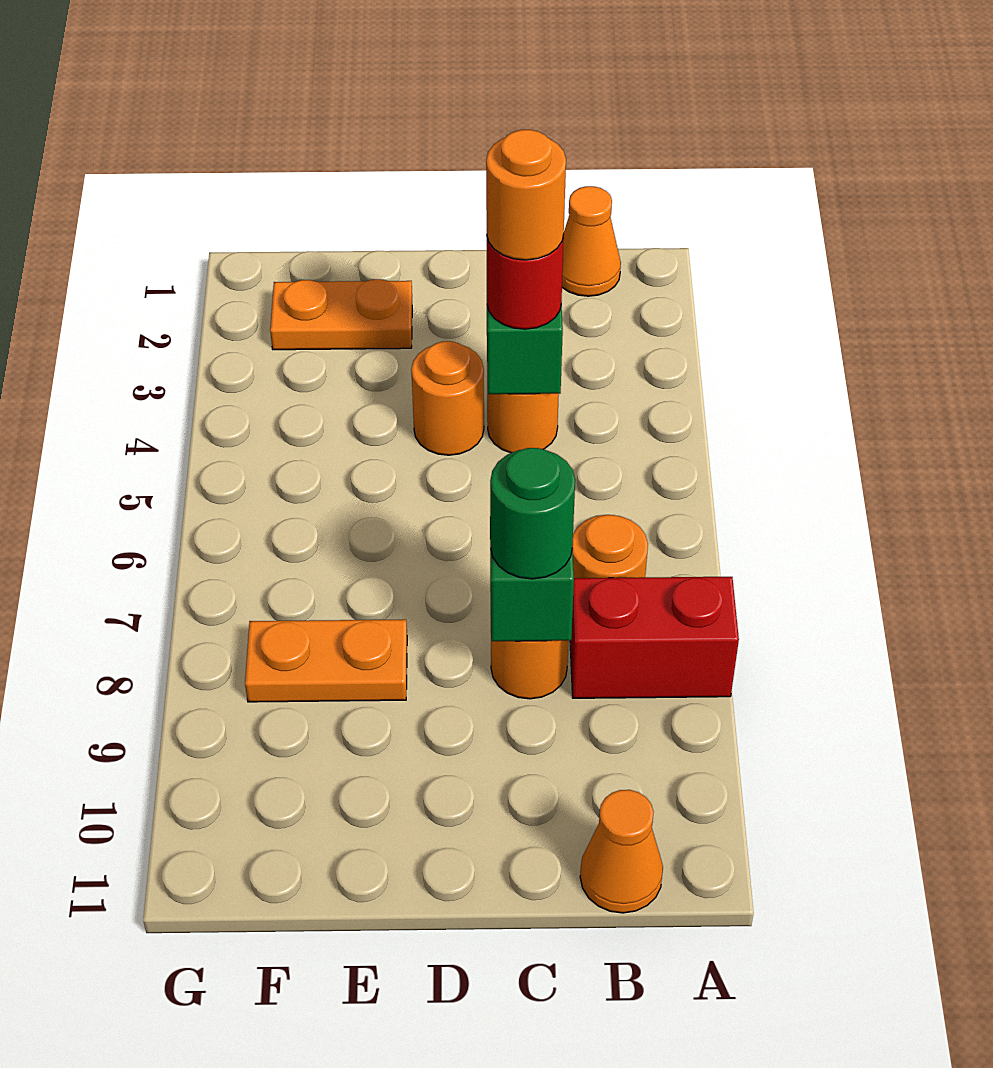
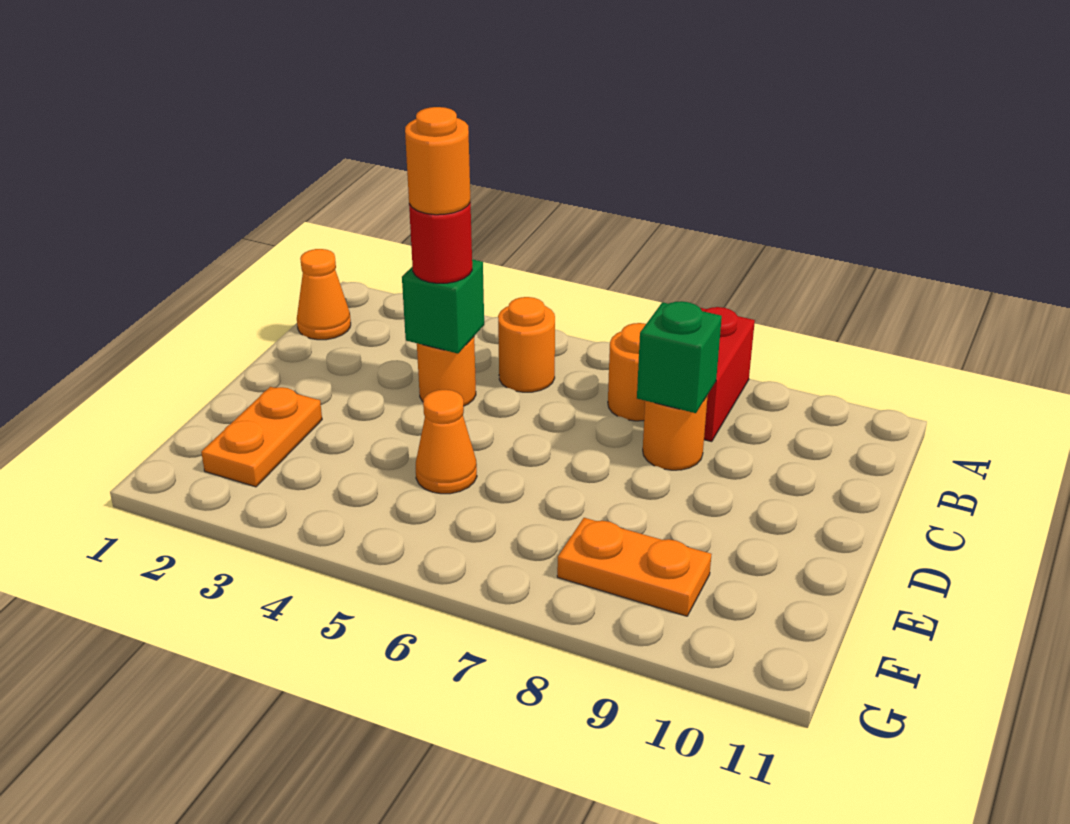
orange 1x1 cone [580,790,663,913] -> orange 1x1 cone moved to [416,390,477,494]
green 1x1 round brick [490,448,575,579] -> none
orange 1x1 round brick [411,341,484,455] -> orange 1x1 round brick moved to [498,297,555,392]
orange 1x2 plate [245,619,407,702] -> orange 1x2 plate turned to [557,518,711,616]

